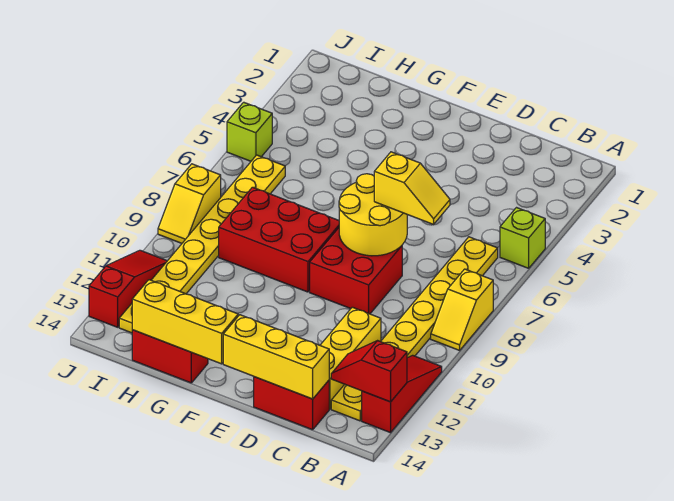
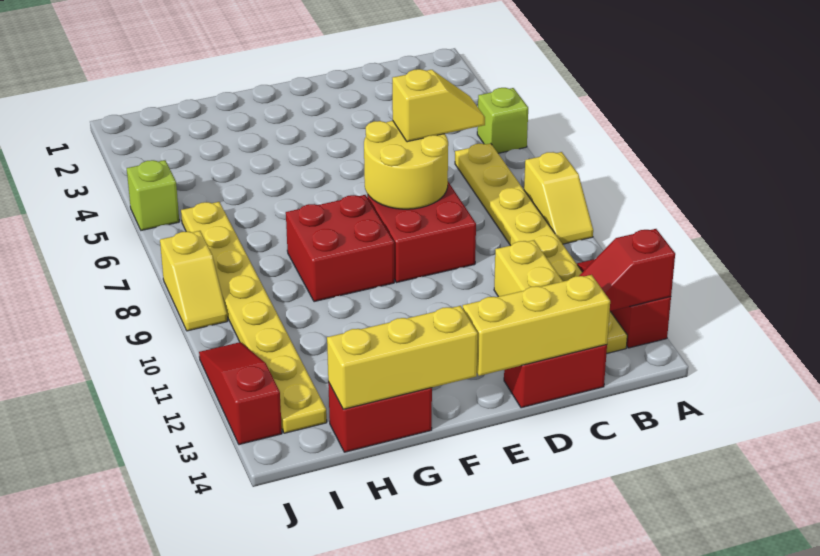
red 2x3 brick [219,187,339,292] -> red 2x2 brick [286,195,394,302]

